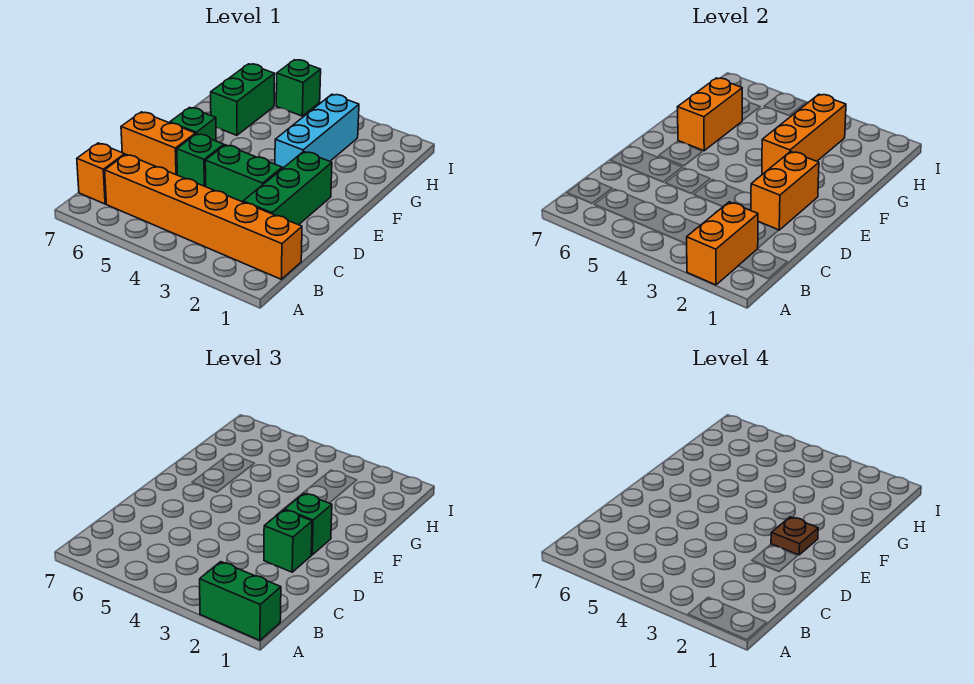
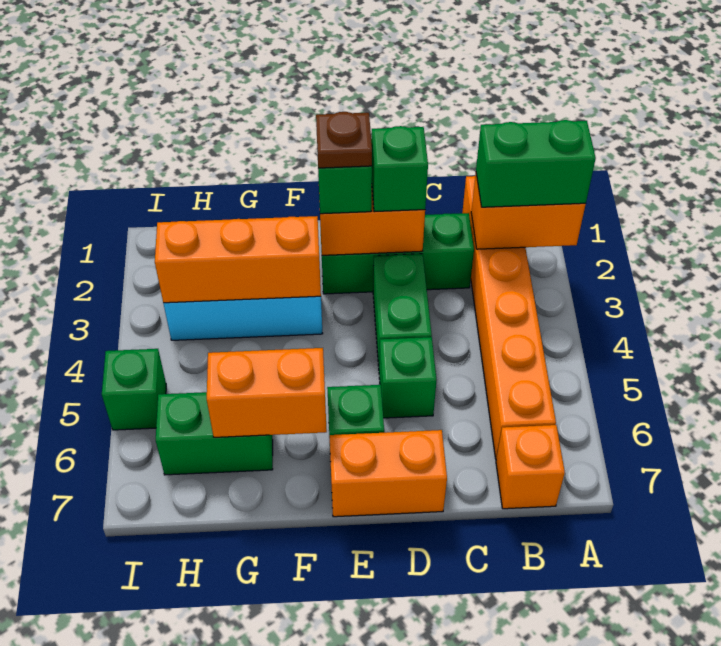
green 1x2 brick [200,562,281,640] -> green 1x2 brick turned to [476,120,596,207]
orange 1x2 brick [121,112,195,175] -> orange 1x2 brick turned to [329,430,447,517]

